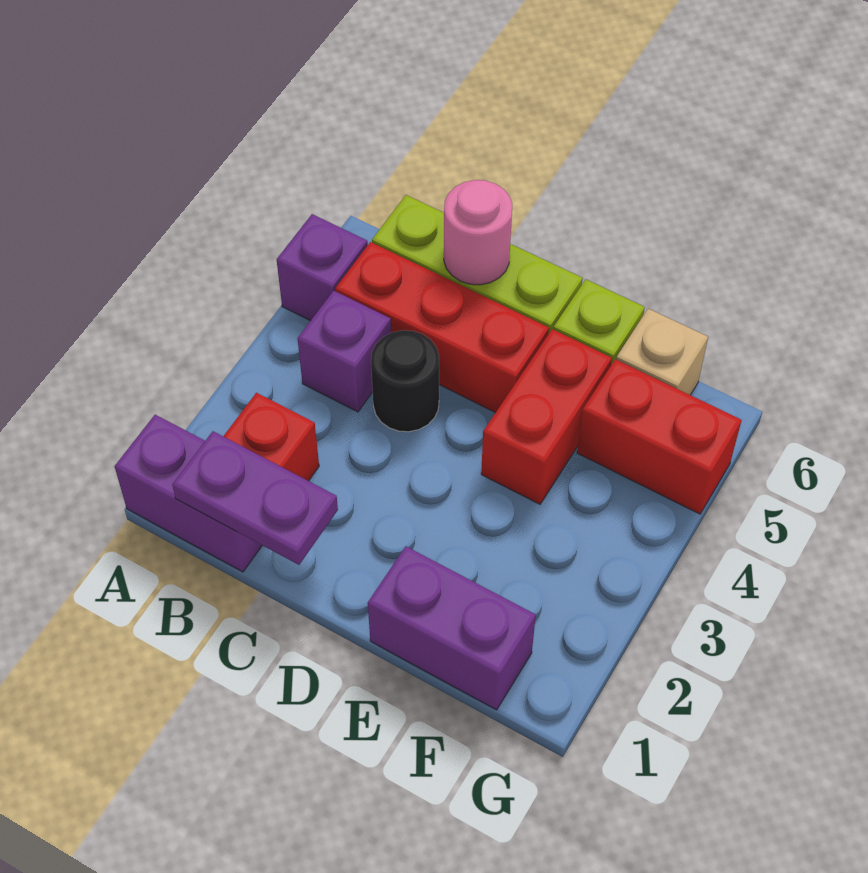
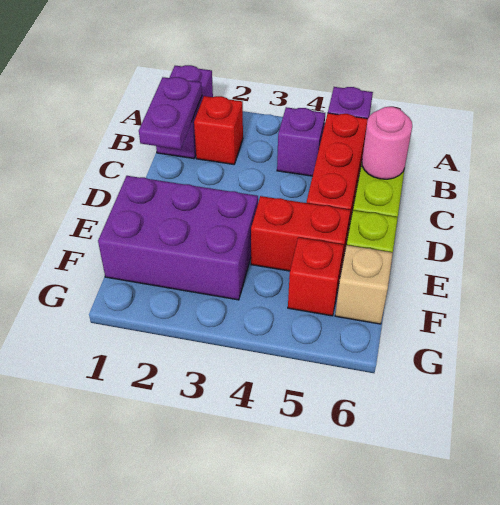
black 1x1 round brick [371,330,439,432] -> none
purple 1x2 brick [368,546,536,710] -> purple 2x3 brick [98,176,258,300]
red 1x2 brick [577,359,742,514] -> red 1x1 brick [288,237,344,316]

